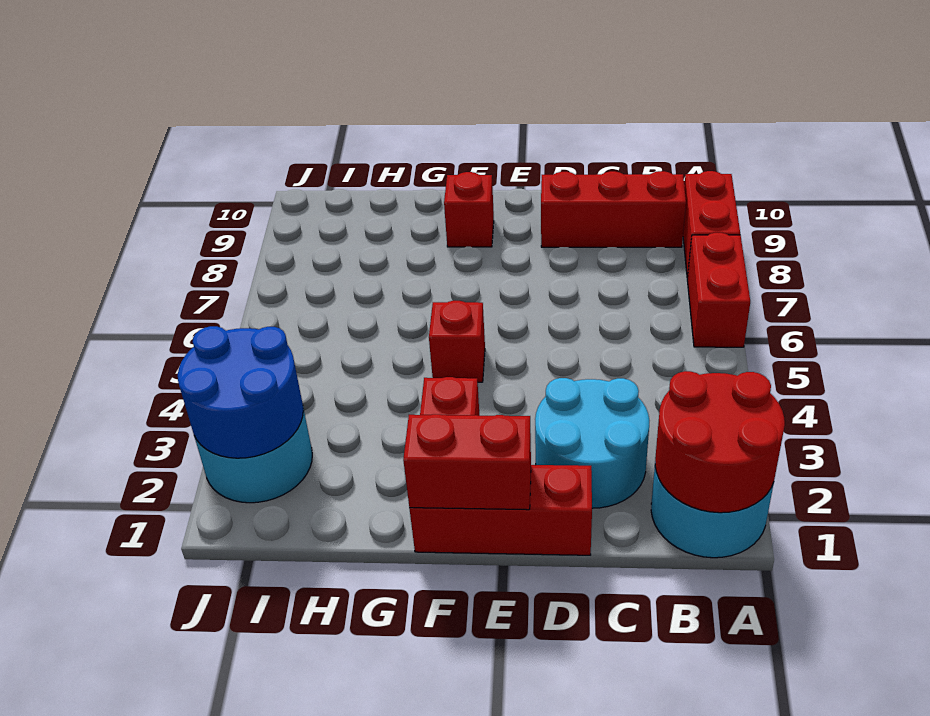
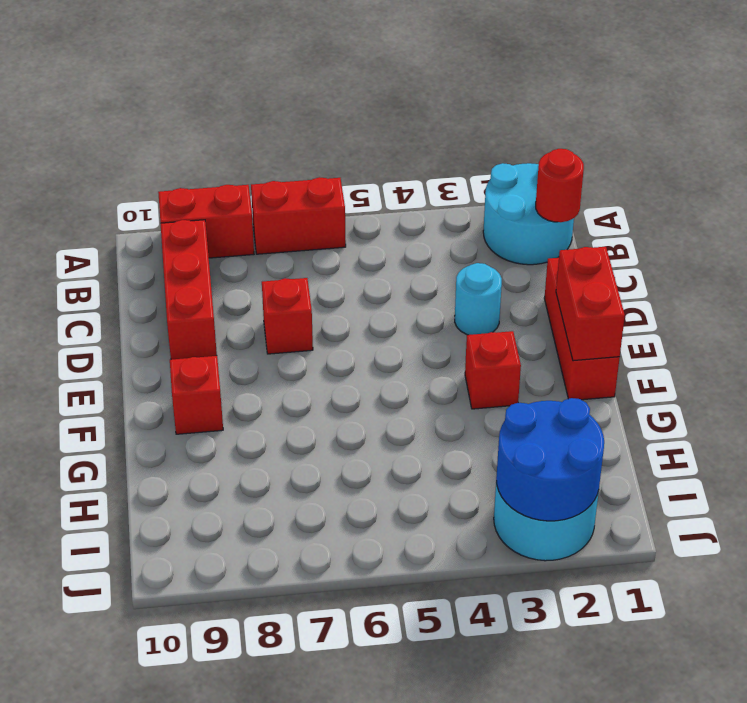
red 2x2 round brick [655,371,785,513] -> red 1x1 round brick [536,149,584,222]
cyan 2x2 round brick [535,378,649,508] -> cyan 1x1 round brick [455,263,502,335]
red 1x1 brick [429,301,485,382] -> red 1x1 brick moved to [262,278,313,354]

